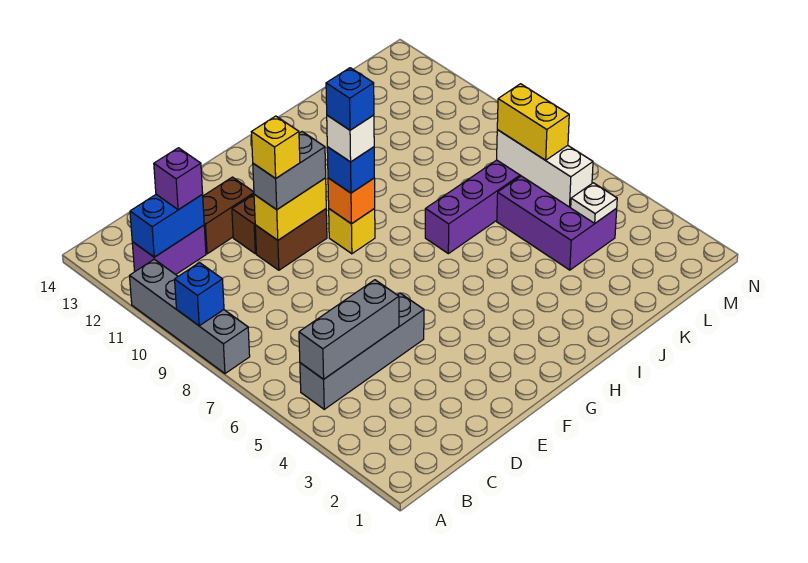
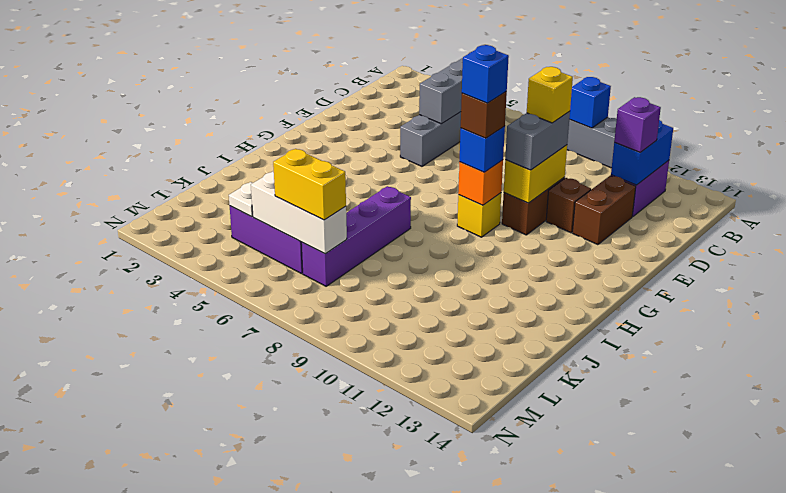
white 1x1 brick [327,115,374,162] -> brown 1x1 brick [461,92,507,138]

